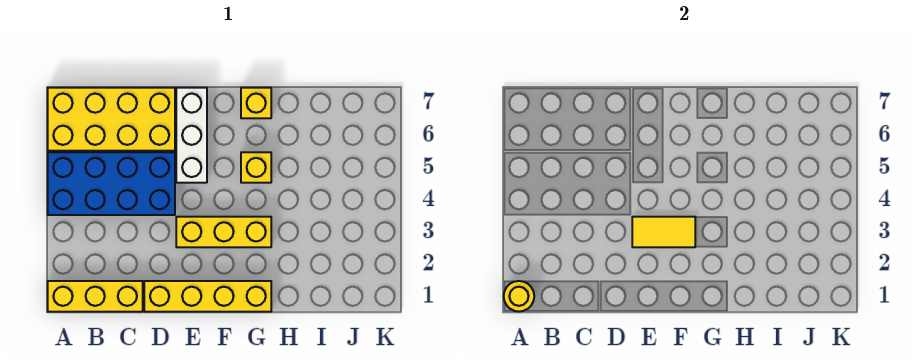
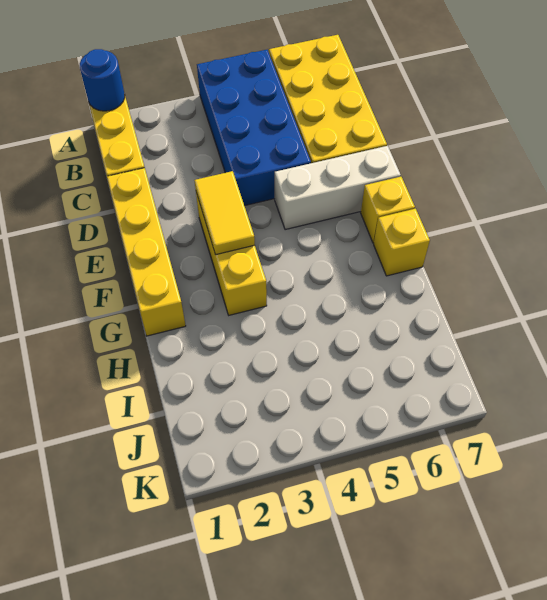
yellow 1x1 round brick [504,281,534,312] -> blue 1x1 round brick [80,49,125,111]
yellow 1x1 brick [241,152,271,183] -> yellow 1x1 brick moved to [361,177,415,243]

